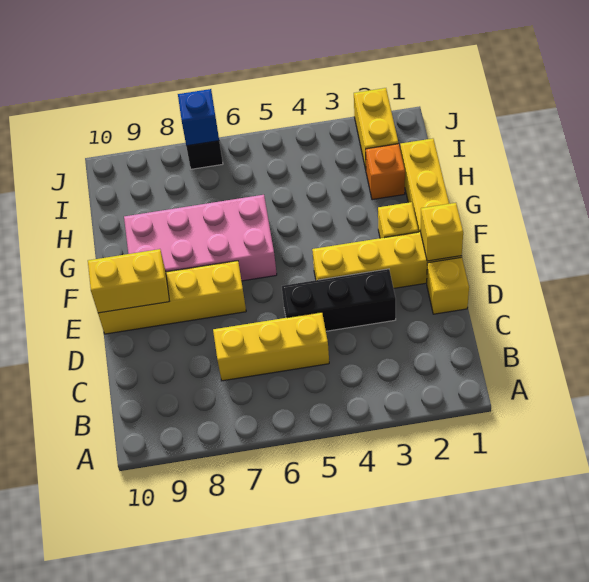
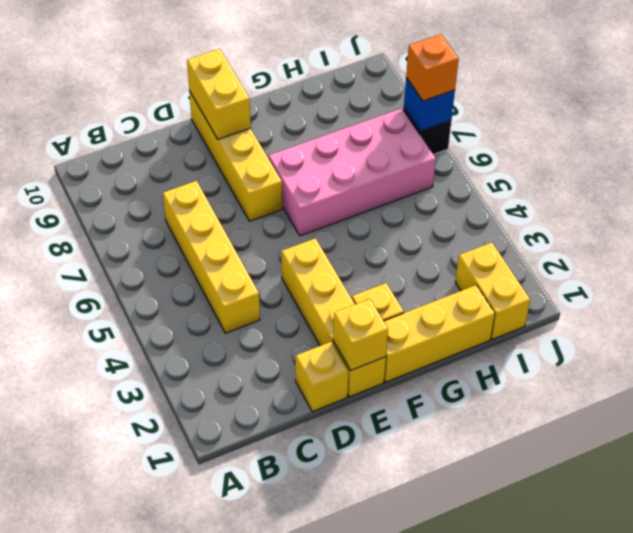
yellow 1x3 brick [213,312,329,381] -> yellow 1x4 brick [163,181,260,333]
black 1x3 brick [282,269,396,331] -> none
pink 2x4 brick [124,195,277,281] -> pink 2x4 brick turned to [269,108,436,236]
orange 1x1 brick [366,144,405,200] -> orange 1x1 brick moved to [406,34,459,101]
yellow 1x2 brick [354,88,398,169] -> yellow 1x2 brick turned to [455,243,530,339]

